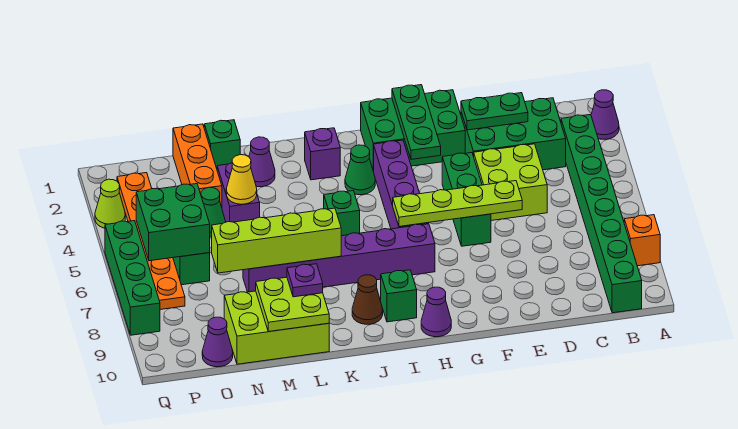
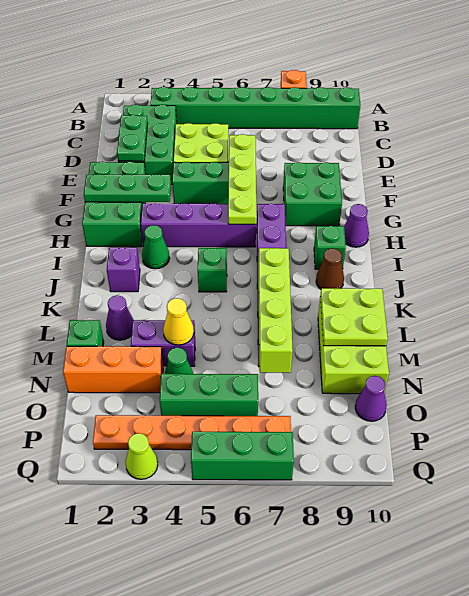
purple 1x1 cone [591,90,619,139] -> none
purple 1x1 plate [287,264,323,297] -> none
green 2x2 brick [136,184,210,261] -> green 2x2 brick moved to [283,162,342,226]
green 1x4 brick [105,221,160,335] -> green 1x3 brick [191,432,294,480]

